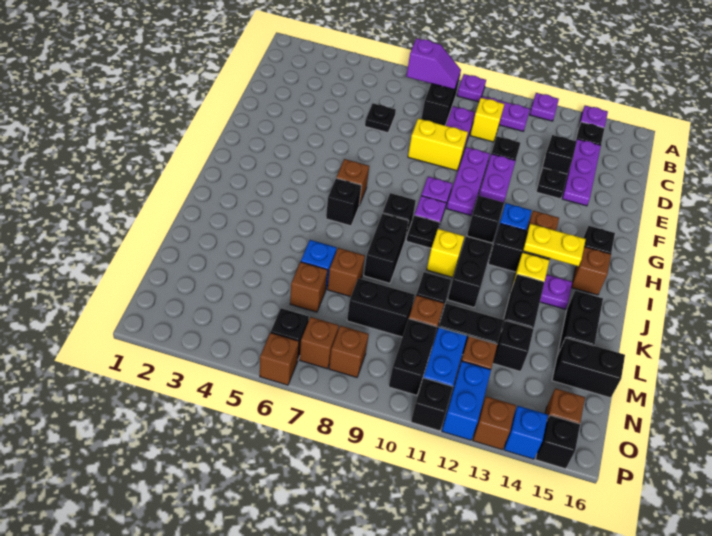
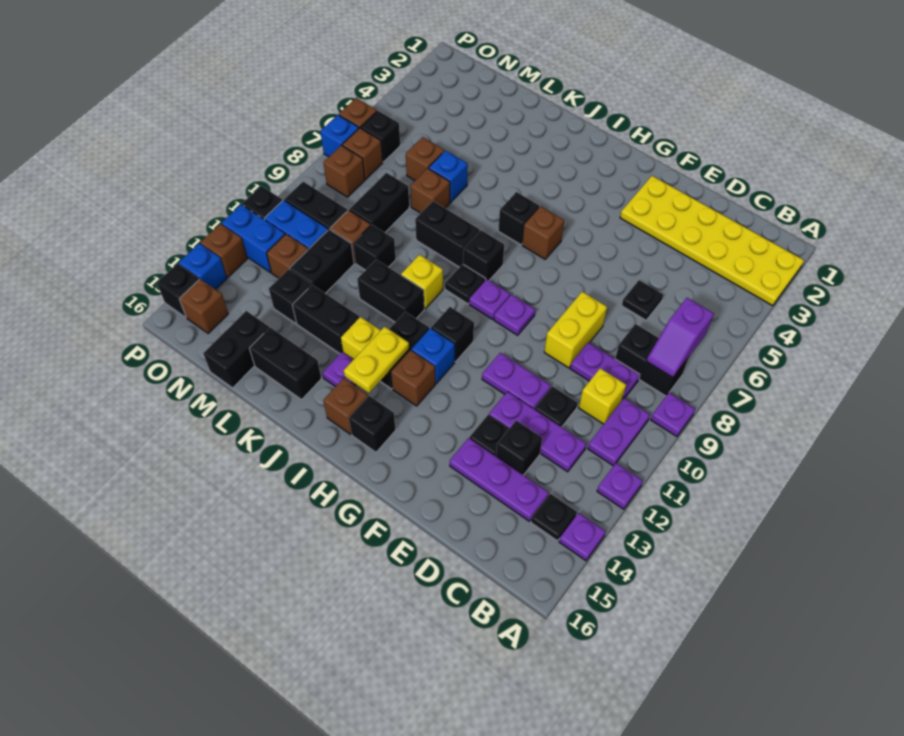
none -> yellow 2x6 plate [620,176,804,306]
purple 1x3 plate [447,147,490,216] -> purple 1x3 plate moved to [489,392,587,472]
none -> blue 1x1 brick [320,115,359,157]

